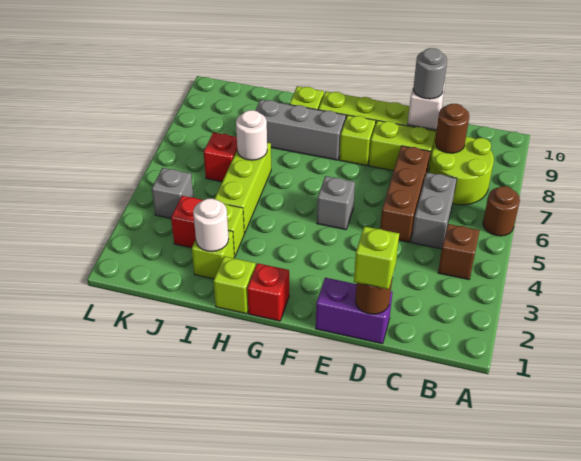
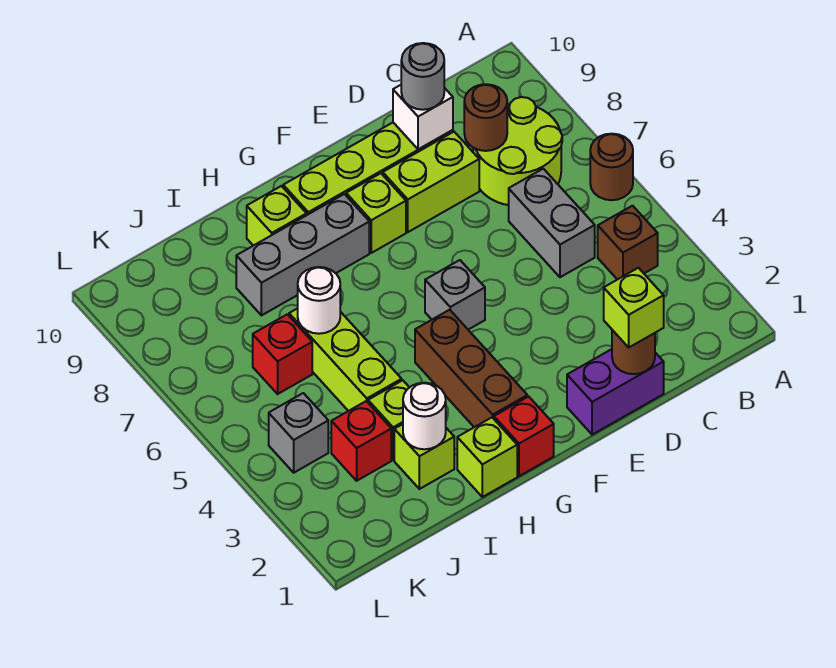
brown 1x3 brick [380,146,431,242] -> brown 1x3 brick moved to [415,310,527,427]

